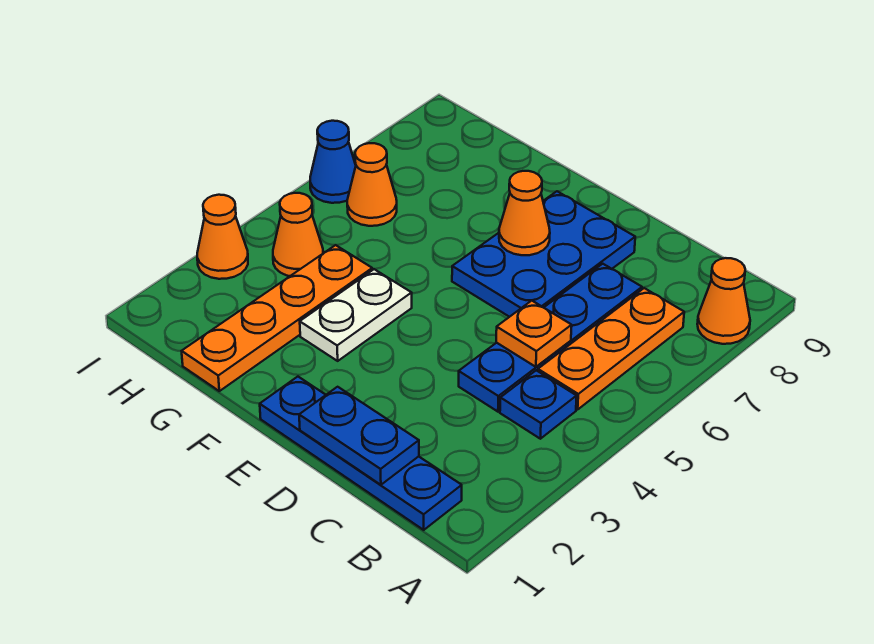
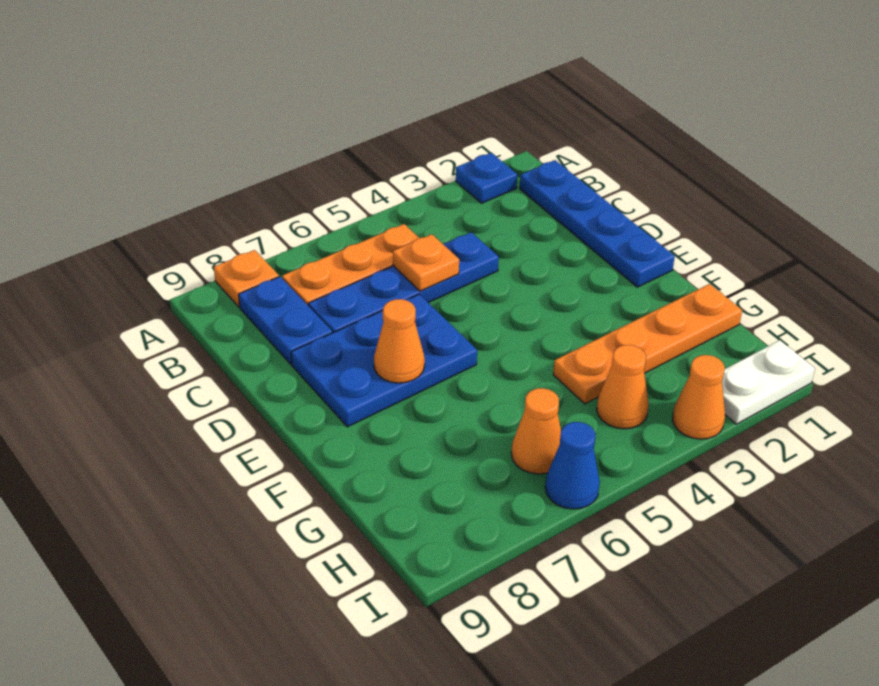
orange 1x1 cone [697,258,750,344] -> orange 1x1 plate [214,250,279,307]
blue 1x1 plate [500,370,577,439] -> blue 1x1 plate moved to [456,153,517,203]
blue 1x2 plate [299,387,419,485] -> blue 1x2 plate moved to [239,277,332,365]
white 1x2 plate [300,269,412,361] -> white 1x2 plate moved to [722,340,815,424]

